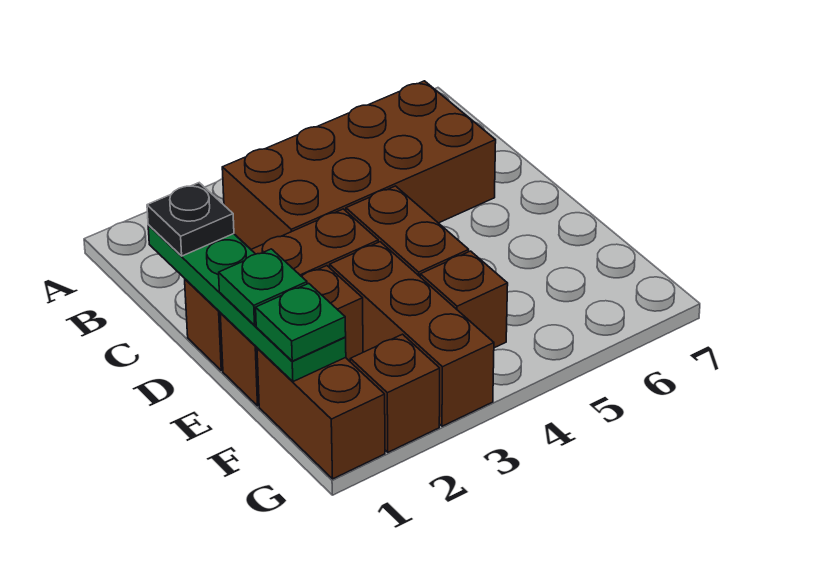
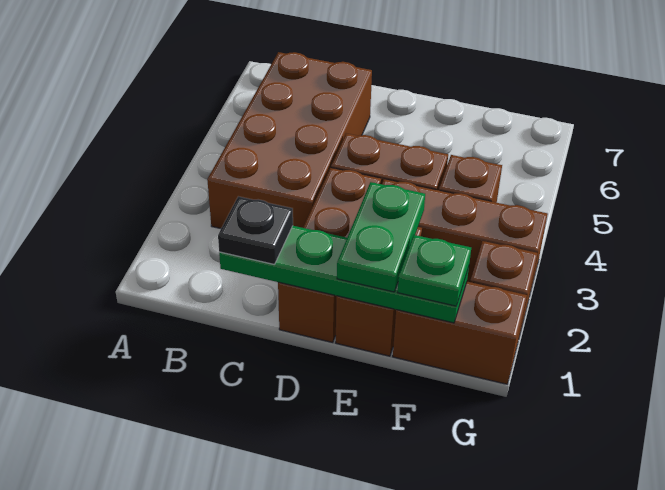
green 1x1 plate [219,249,307,325] -> green 1x2 plate [337,182,425,292]

